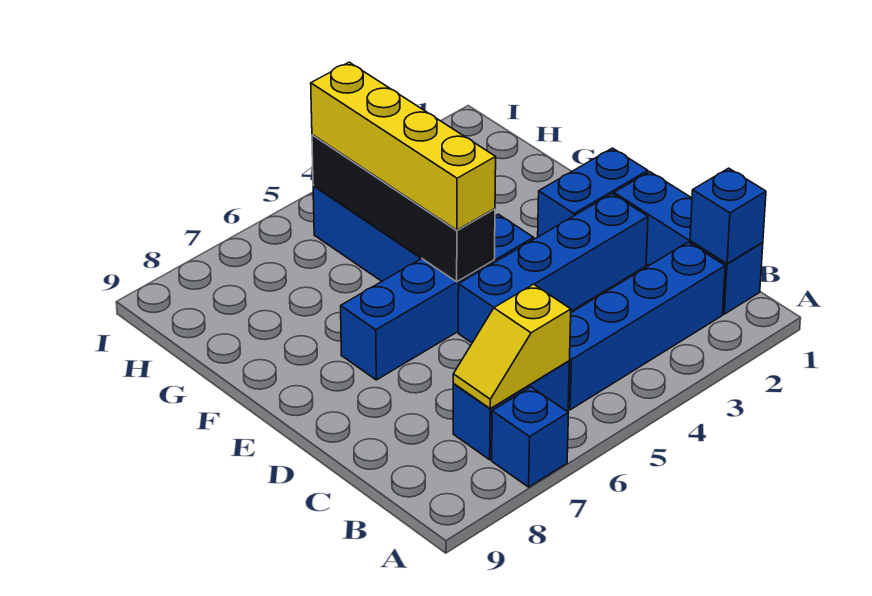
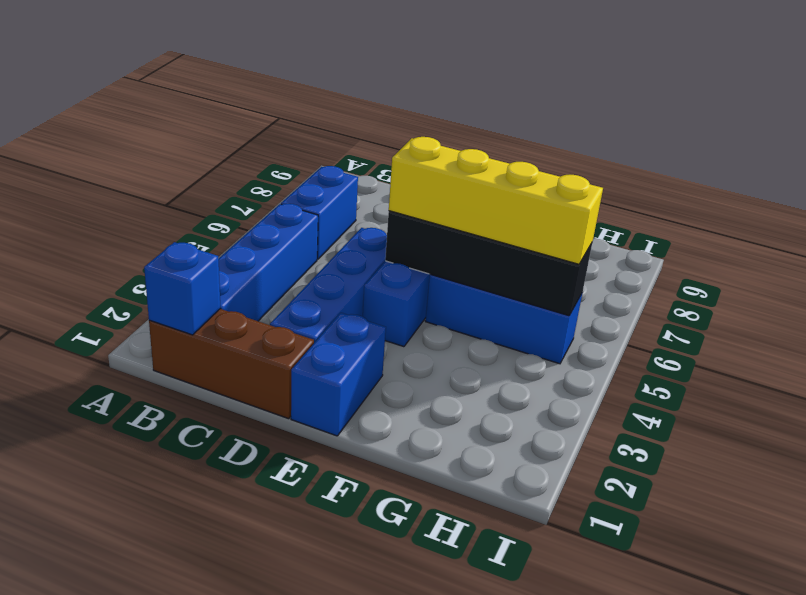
blue 1x1 brick [492,387,569,487] -> none
blue 1x3 brick [614,172,763,314] -> brown 1x3 brick [149,309,314,419]
yellow 1x2 slope [453,284,571,409] -> none

